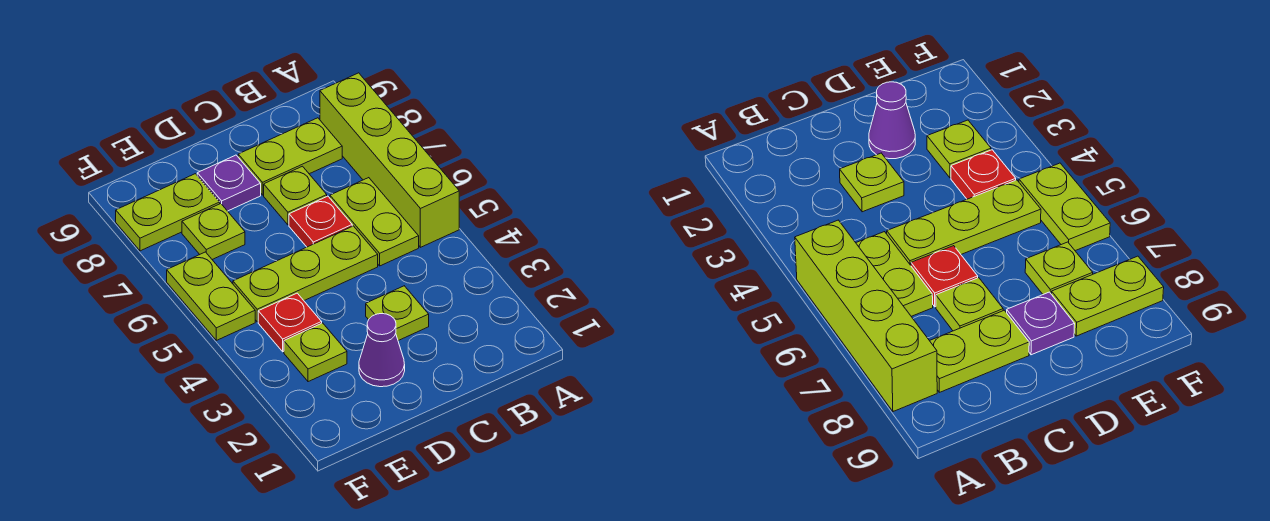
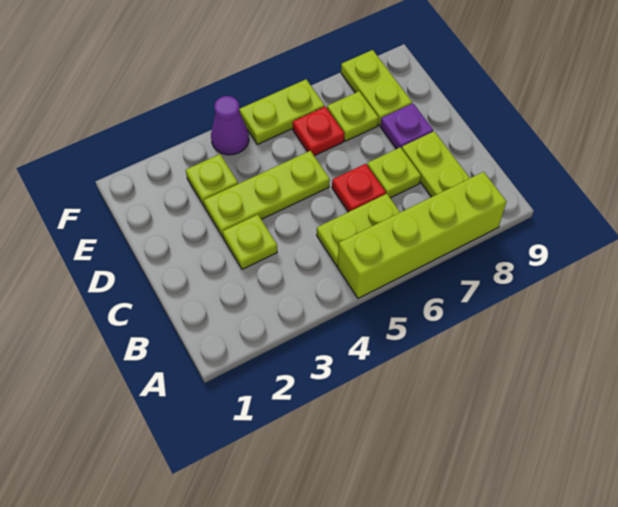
lime 1x3 plate [233,226,378,322] -> lime 1x3 plate turned to [204,151,330,237]
purple 1x1 cone [359,314,405,387] -> purple 1x1 cone moved to [211,96,249,155]
red 1x1 plate [258,293,322,352] -> red 1x1 plate moved to [293,107,344,156]

